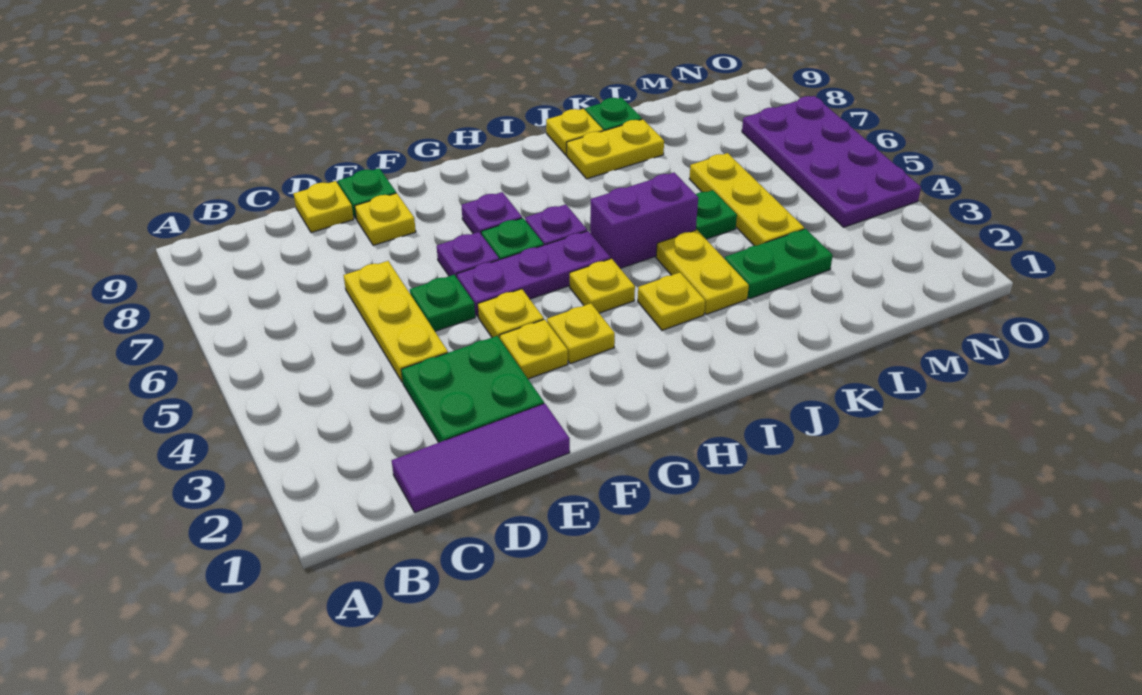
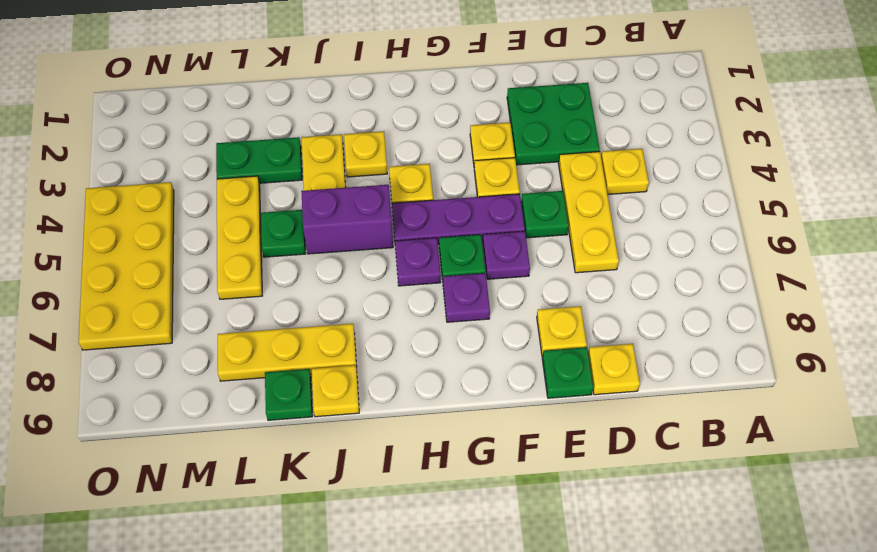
purple 1x3 tile [392,404,570,513] -> none
yellow 1x1 plate [547,303,615,364] -> yellow 1x1 plate moved to [601,149,649,195]
yellow 1x2 plate [567,119,664,179] -> yellow 1x3 plate [218,324,357,381]
purple 2x4 plate [742,96,921,227] -> yellow 2x4 plate [79,182,174,350]

